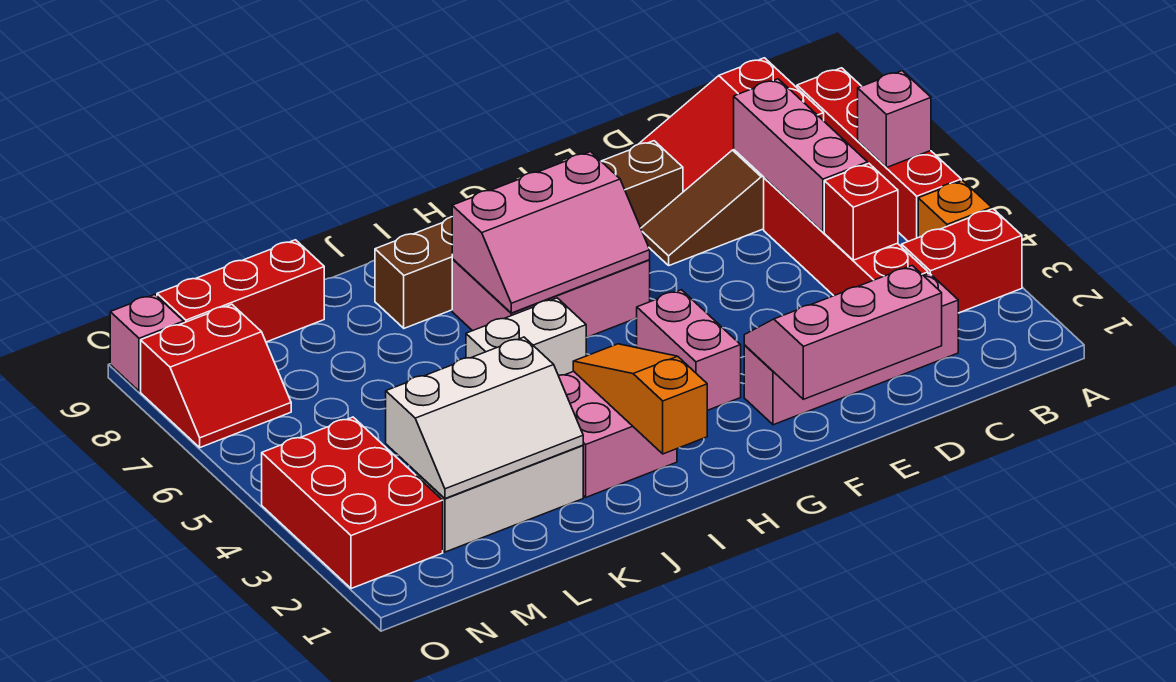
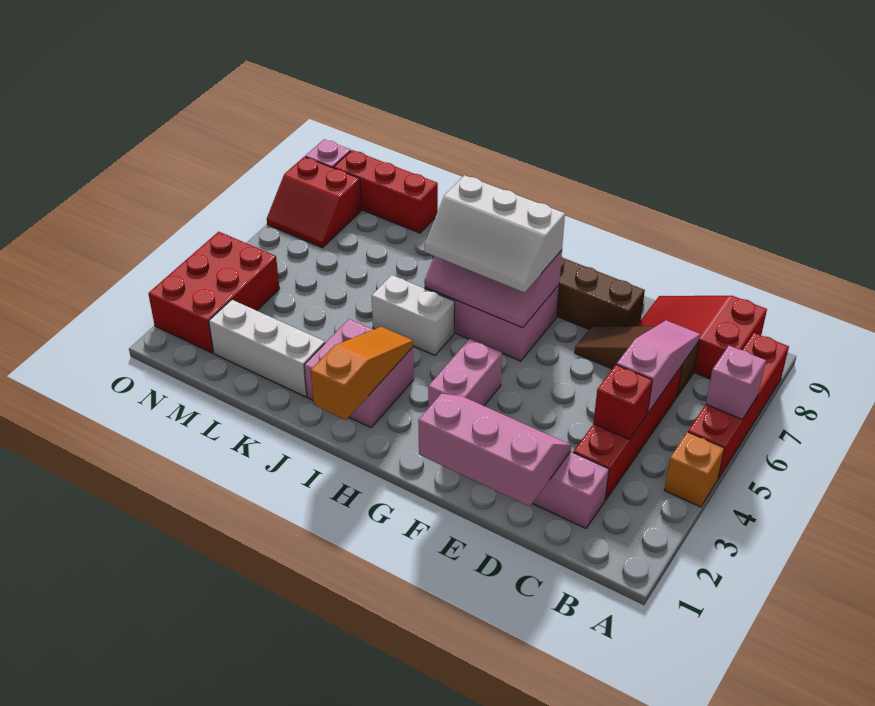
red 1x2 brick [902,209,1022,313] -> none
pink 1x3 brick [734,79,868,232] -> pink 1x3 slope [617,320,700,413]
white 2x3 slope [386,337,583,499] -> white 2x3 slope moved to [424,175,565,293]

